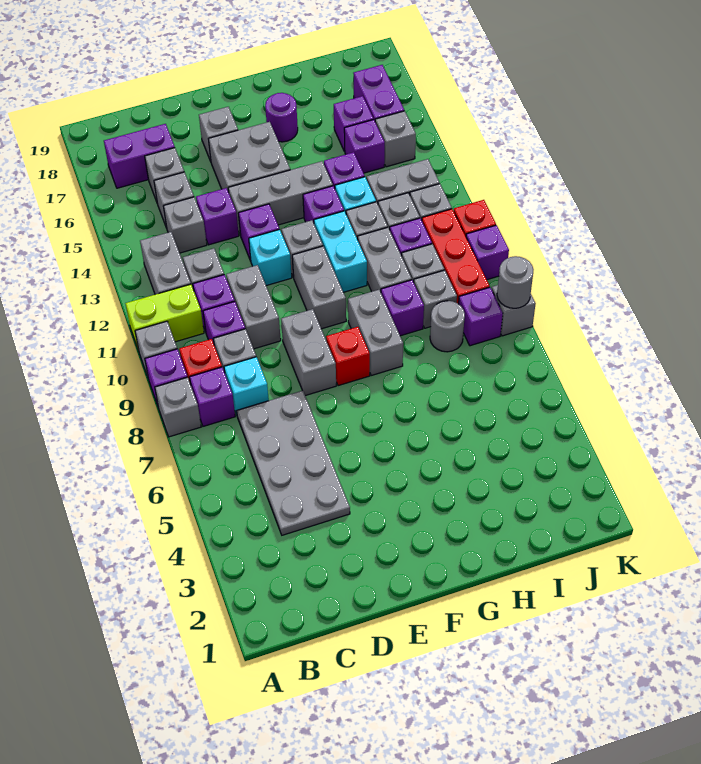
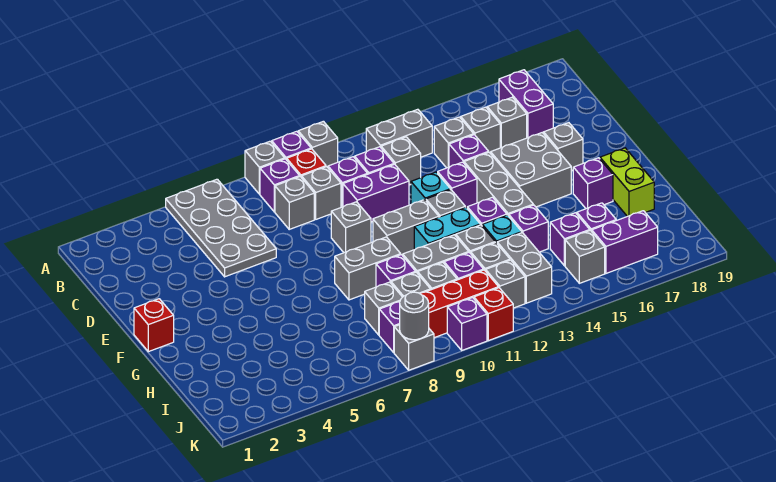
lime 1x2 brick [125,284,204,351] -> lime 1x2 brick moved to [600,148,654,216]
grey 2x4 plate [237,390,350,535] -> grey 2x4 plate turned to [166,179,276,277]
cyan 1x1 brick [224,357,269,415] -> grey 1x1 brick [275,177,314,229]
grey 1x2 brick [226,265,281,349] -> purple 1x2 brick [343,164,409,222]
grey 1x2 brick [281,309,336,396] -> grey 1x1 brick [331,202,371,253]
red 1x1 brick [326,327,370,386] -> red 1x1 brick moved to [134,299,174,352]
purple 1x1 round brick [265,93,298,142] -> purple 1x1 brick [573,158,613,209]
grey 1x1 round brick [430,301,465,352] -> grey 1x1 brick [365,282,402,335]

